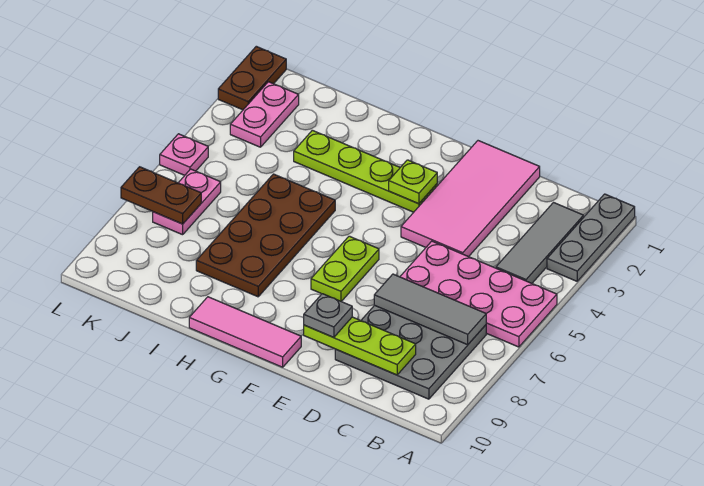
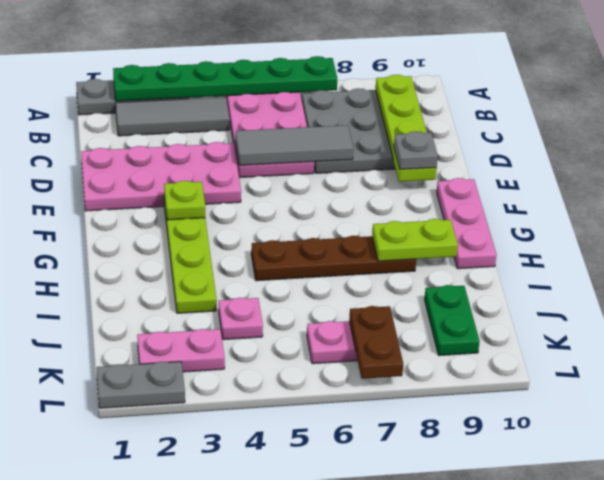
none -> green 1x6 plate [113,56,337,101]
grey 1x3 tile [374,274,486,345] -> grey 1x3 tile turned to [235,125,353,165]
lime 1x3 plate [304,317,416,375] -> lime 1x4 plate [376,75,437,182]
pink 2x4 tile [401,141,540,257] -> pink 2x4 plate [81,142,241,211]
lime 1x2 plate [311,236,379,302] -> lime 1x2 plate moved to [372,219,458,261]
pink 1x3 tile [189,297,301,367] -> pink 1x3 plate [437,178,496,269]
brown 2x4 plate [196,174,335,297] -> brown 1x4 plate [251,236,416,281]
none -> green 1x2 plate [424,285,480,356]
brown 1x2 plate [218,46,286,110] -> grey 1x2 plate [97,362,185,408]
pink 1x1 plate [160,134,208,175] -> pink 1x1 plate moved to [219,298,263,340]

